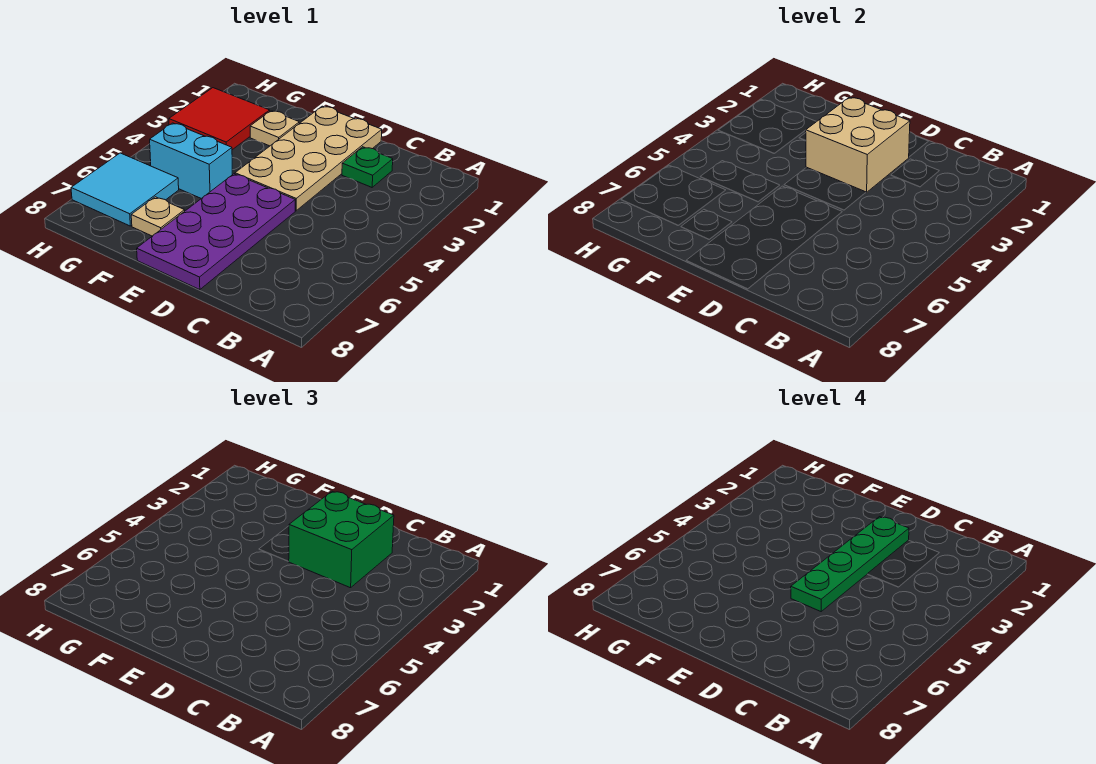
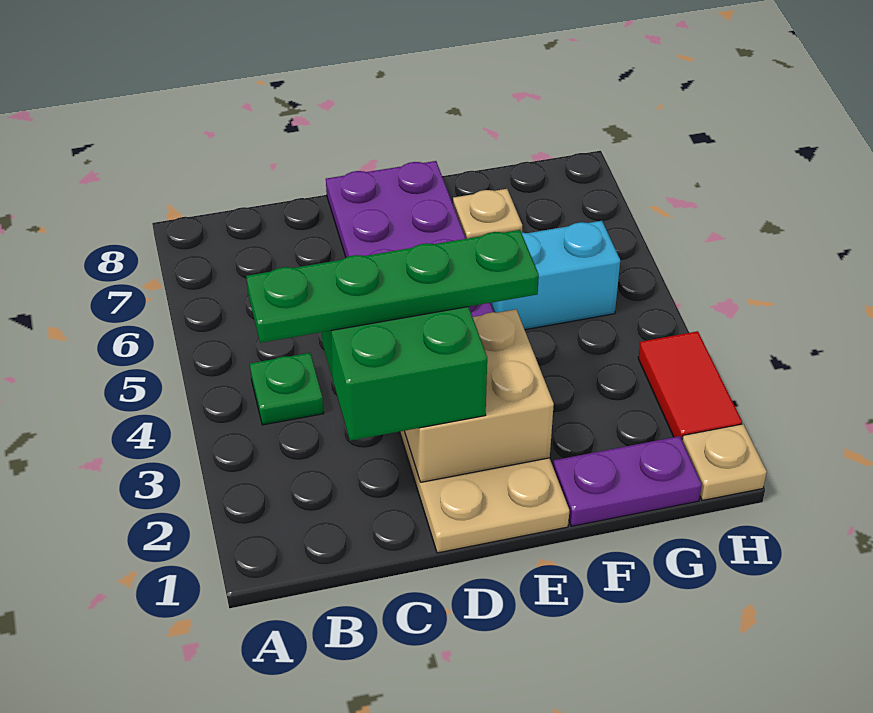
green 1x1 plate [342,147,393,187] -> green 1x1 plate moved to [250,353,324,425]
green 1x4 plate [791,517,909,611] -> green 1x4 plate turned to [246,230,539,343]
none -> purple 1x2 plate [553,436,702,526]
tan 1x1 plate [250,111,299,146] -> tan 1x1 plate moved to [682,424,767,500]
red 2x2 tile [169,88,270,150] -> red 1x2 tile [638,331,742,439]
cyan 2x2 tile [71,153,179,226] -> none

